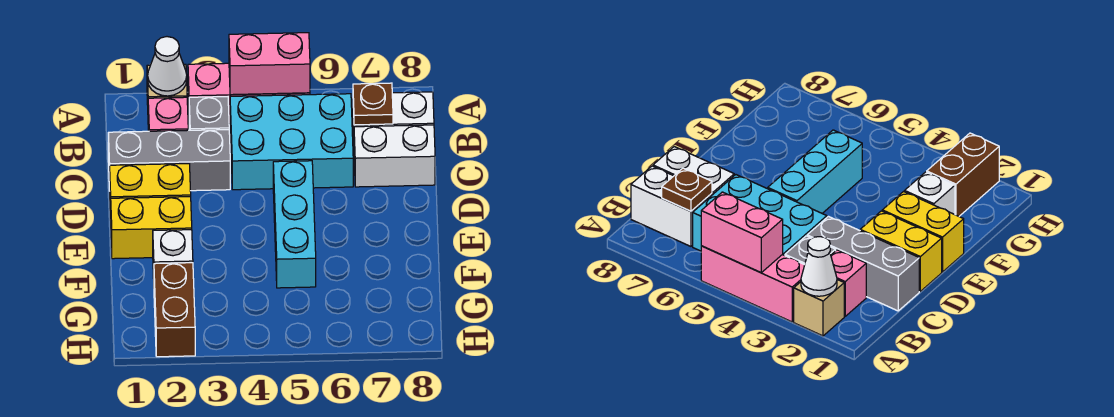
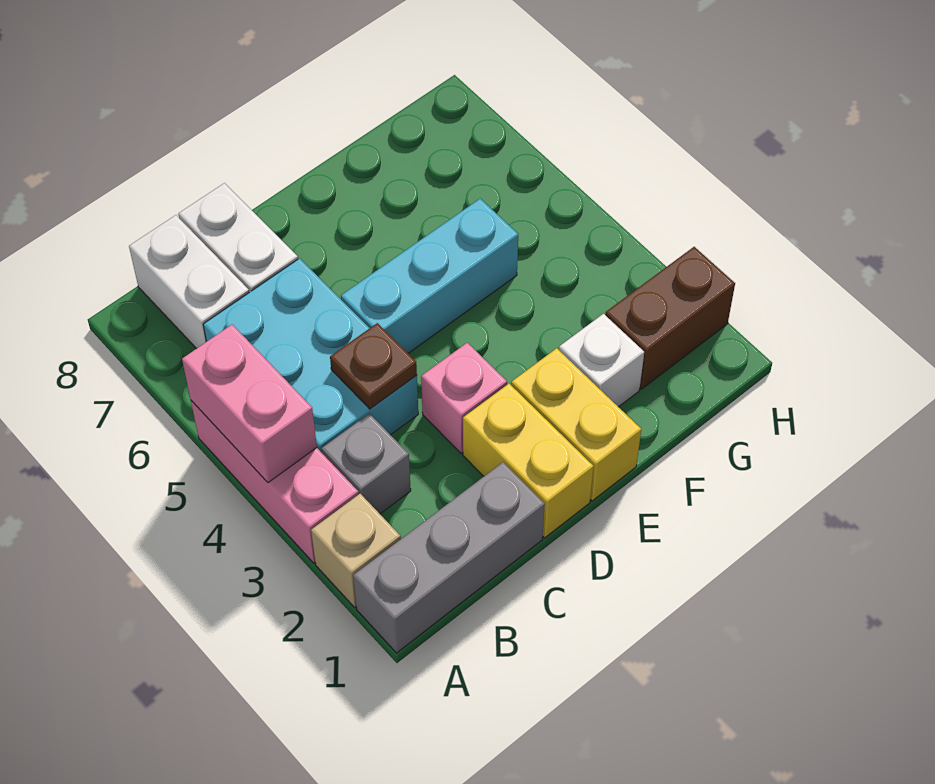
white 1x1 cone [148,37,187,96] -> none
pink 1x1 brick [148,97,188,131] -> pink 1x1 brick moved to [421,343,507,453]
brown 1x1 plate [353,83,393,125] -> brown 1x1 plate moved to [330,323,417,409]
grey 1x3 brick [108,130,230,191] -> grey 1x3 brick turned to [353,462,545,653]

